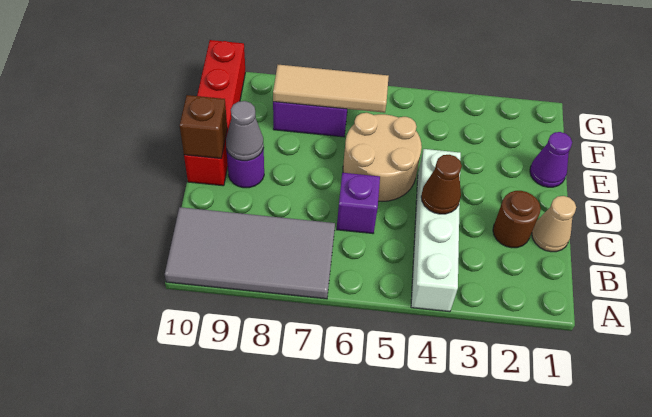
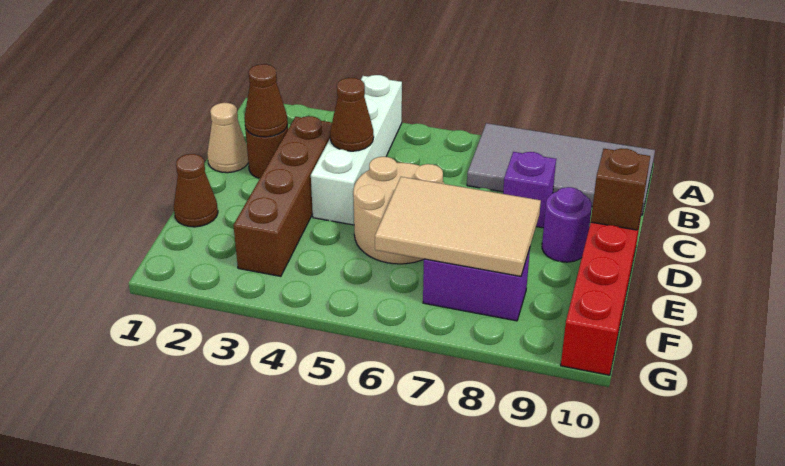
none -> brown 1x1 cone [244,64,288,137]
none -> brown 1x4 brick [233,116,332,276]
purple 1x1 brick [337,173,380,234] -> purple 1x1 brick moved to [503,152,556,228]
grey 1x1 cone [226,101,264,161] -> none
purple 1x1 cone [530,132,572,187] -> brown 1x1 cone [174,154,218,227]
tan 1x3 tile [273,65,389,113] -> tan 2x3 tile [375,177,541,276]

